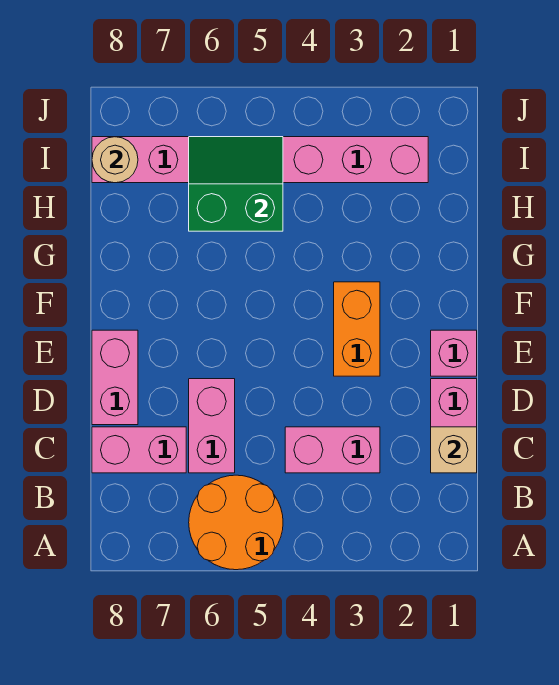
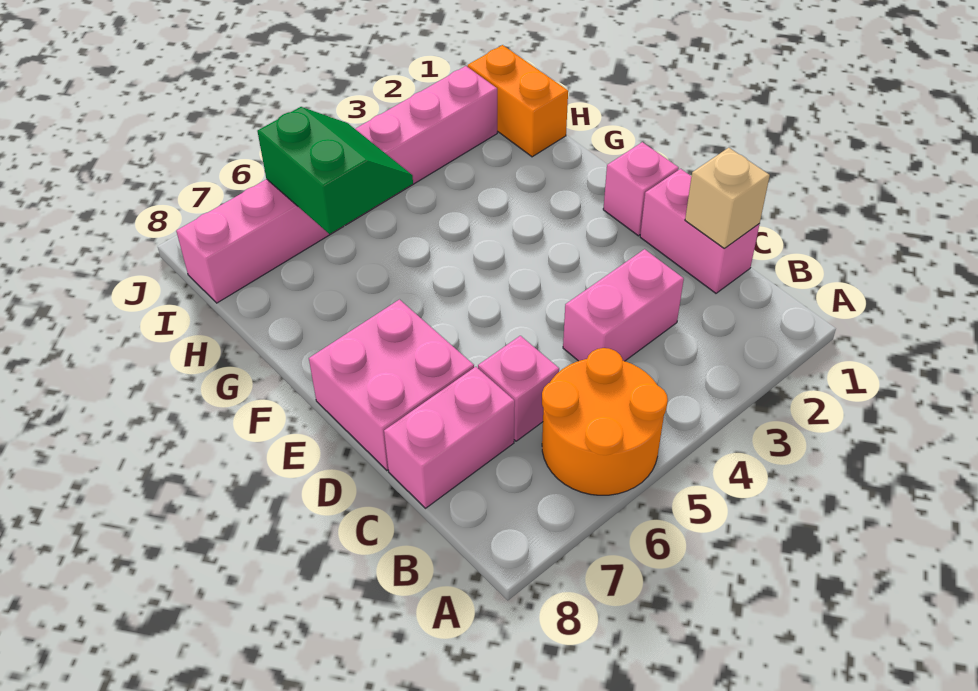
pink 1x2 brick [189,379,235,473] -> pink 1x1 brick [478,336,559,441]
pink 1x2 brick [92,330,138,425] -> pink 2x2 brick [309,300,474,470]
orange 1x2 brick [334,282,380,376] -> orange 1x2 brick moved to [468,45,568,157]
green 2x2 slope [189,137,283,231] -> green 2x2 slope turned to [257,107,413,234]
tan 1x1 round brick [92,137,138,183] -> none

